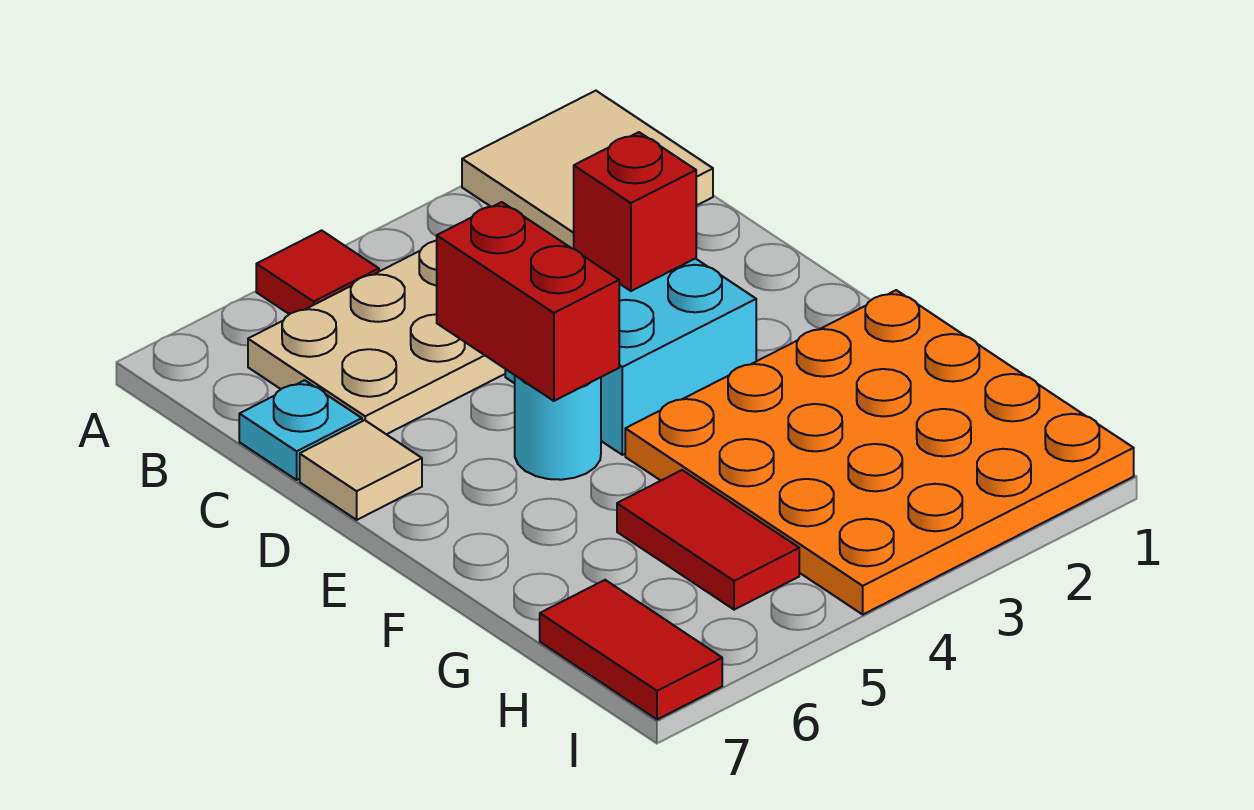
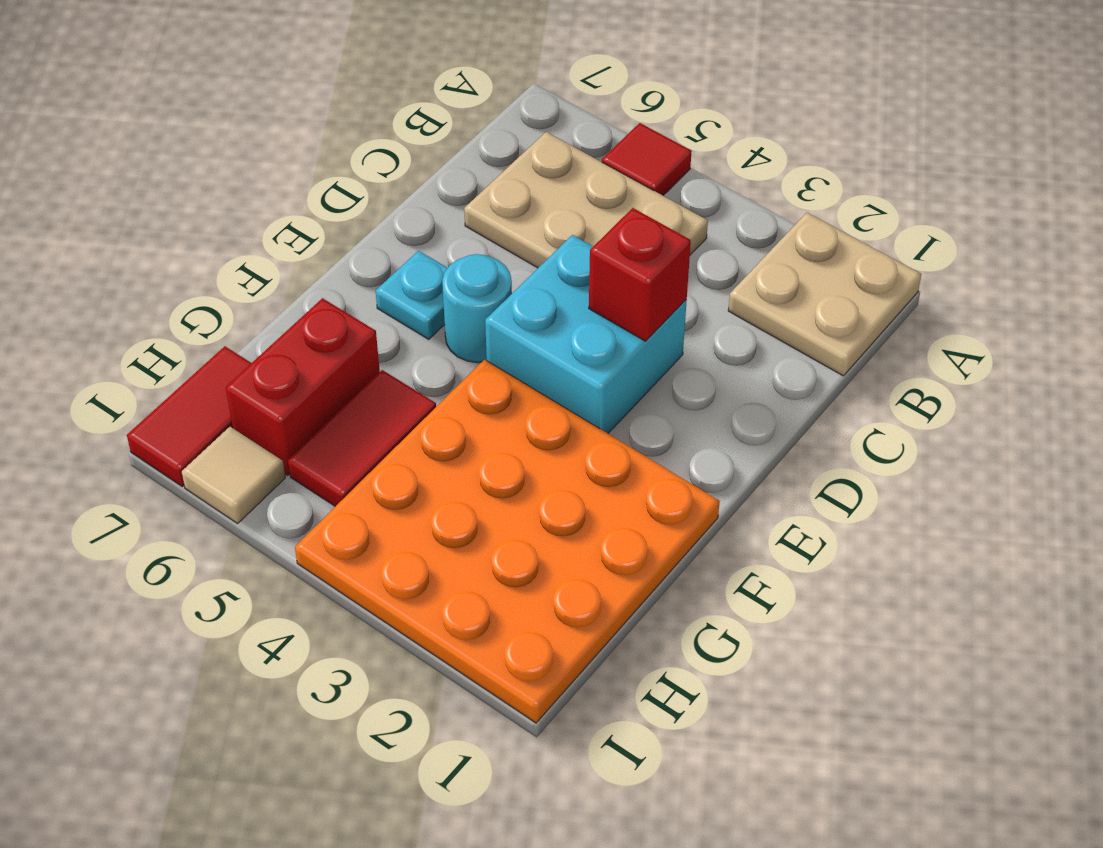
tan 2x2 tile [462,91,713,249] -> tan 2x2 plate [728,213,921,376]
cyan 1x1 plate [239,380,362,480] -> cyan 1x1 plate moved to [376,251,447,339]
red 1x2 brick [437,202,619,401] -> red 1x2 brick moved to [226,298,380,475]
tan 1x1 tile [300,420,422,520] -> tan 1x1 tile moved to [181,426,285,523]

